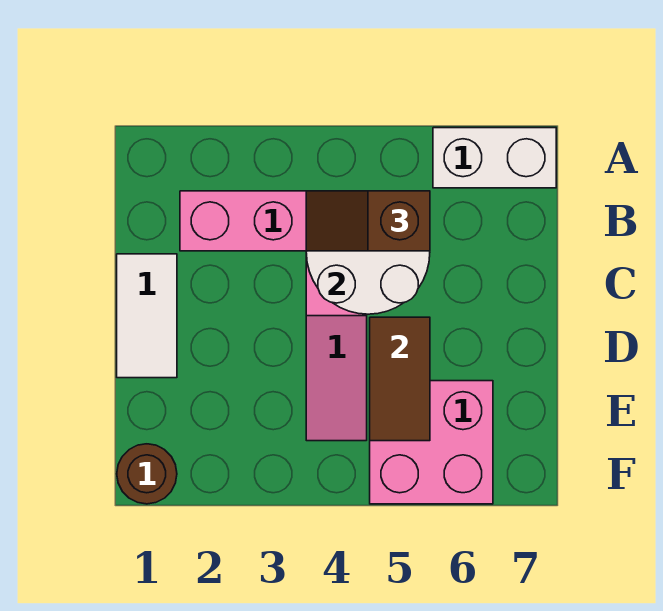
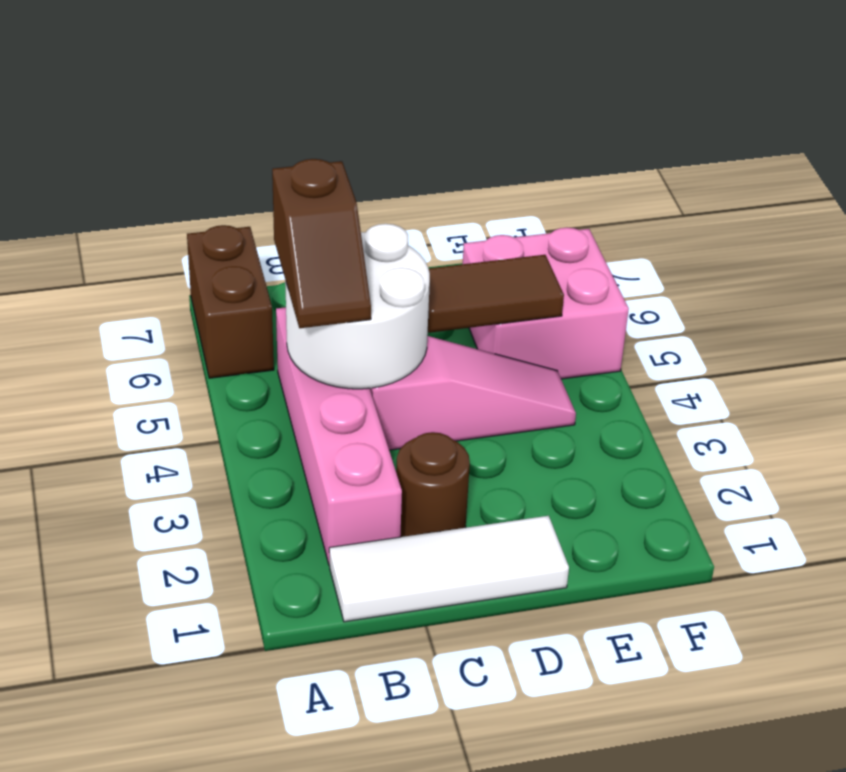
white 1x2 brick [433,128,556,188] -> brown 1x2 brick [187,225,274,378]
white 1x2 tile [117,254,177,378] -> white 1x3 tile [329,516,569,622]
brown 1x1 round brick [117,444,177,504] -> brown 1x1 round brick moved to [396,432,470,537]

